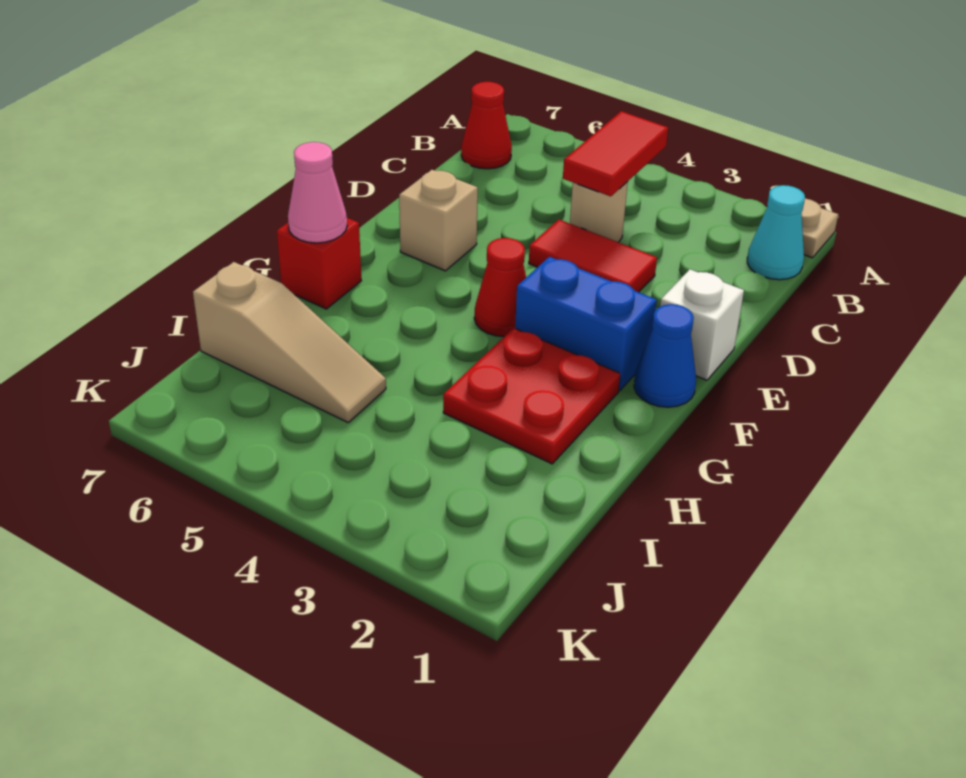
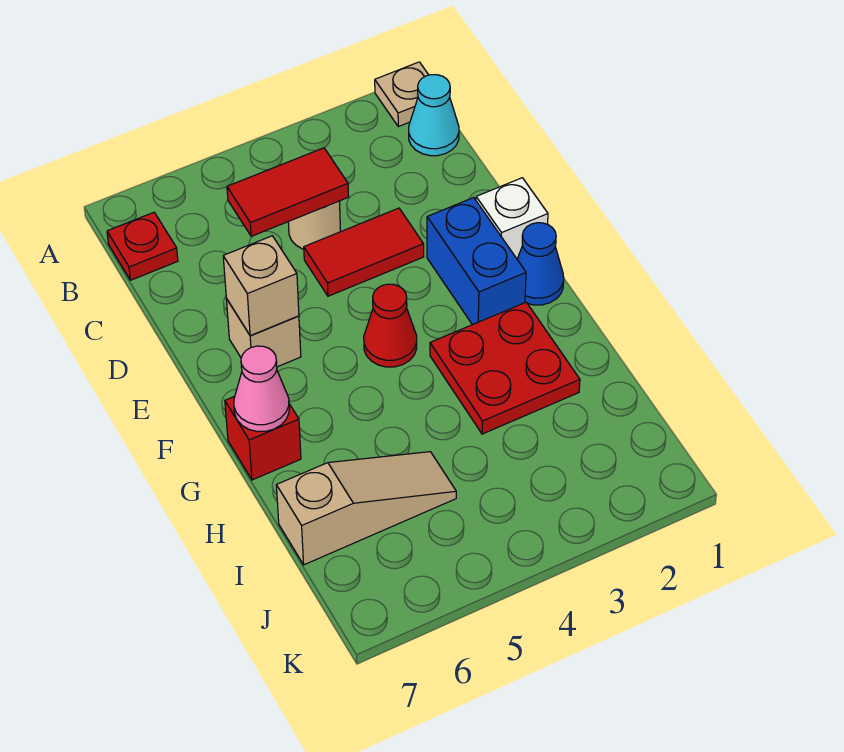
red 1x2 tile [563,111,668,196] -> red 1x2 tile turned to [227,148,349,236]
red 1x1 cone [461,82,512,169] -> red 1x1 plate [107,212,178,280]
none -> tan 1x1 brick [223,236,299,336]
blue 1x2 brick [515,257,657,391] -> blue 1x2 brick turned to [427,198,526,325]

